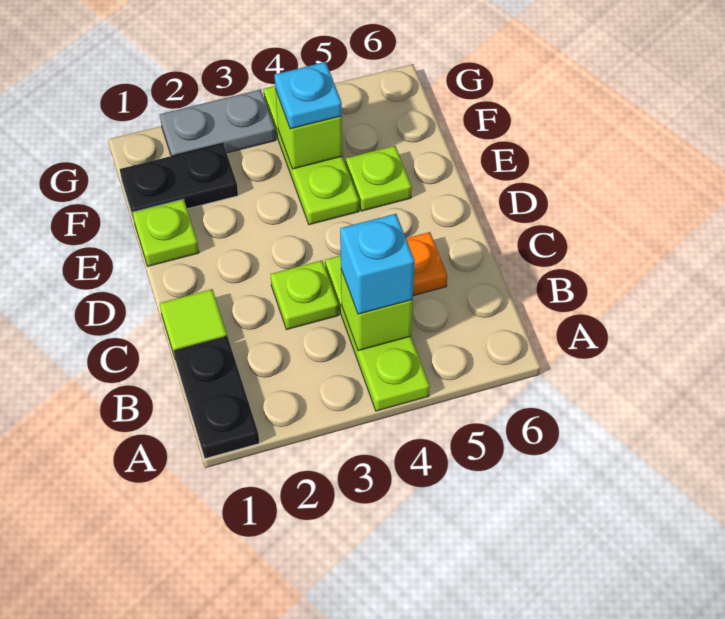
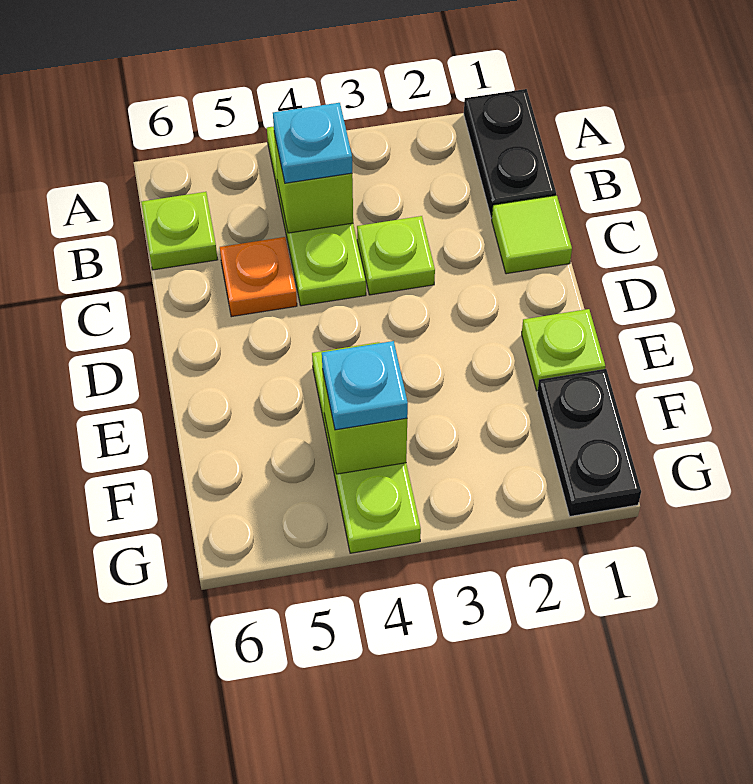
cyan 1x1 brick [340,214,415,314] -> cyan 1x1 plate [273,103,352,183]
lime 1x1 plate [346,146,412,211] -> lime 1x1 plate moved to [141,192,218,270]
black 1x2 plate [120,143,238,220] -> black 1x2 plate turned to [537,369,641,516]
grey 1x2 plate [160,89,276,156] -> none

